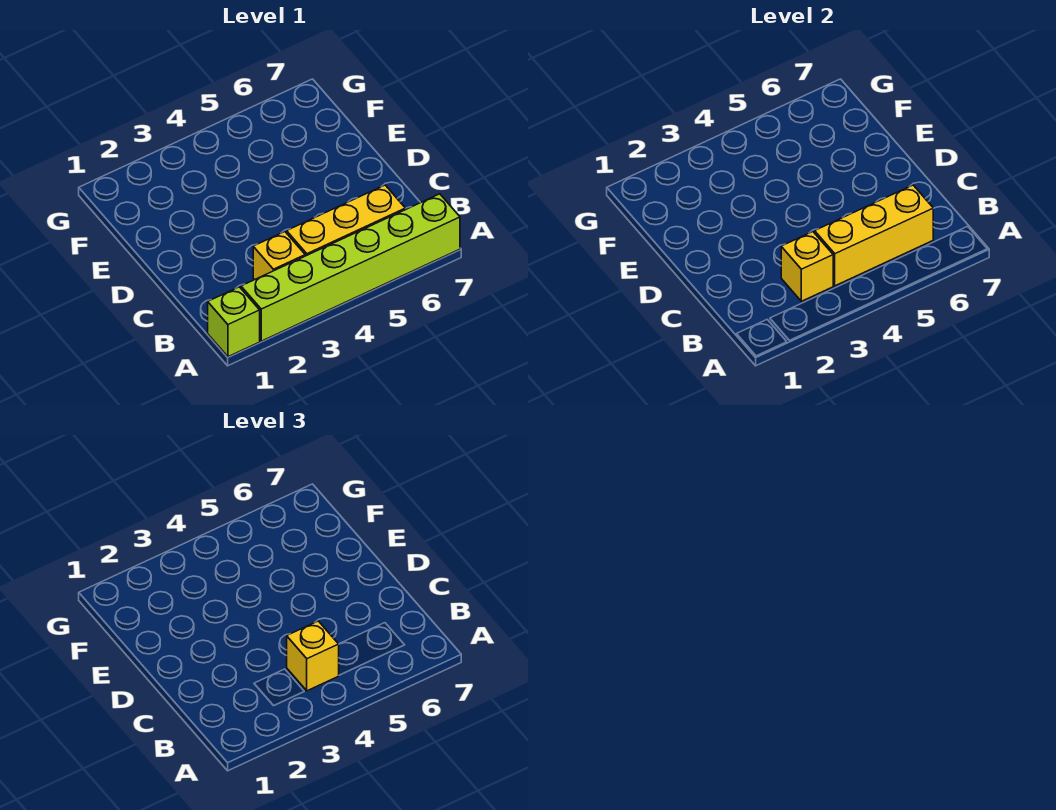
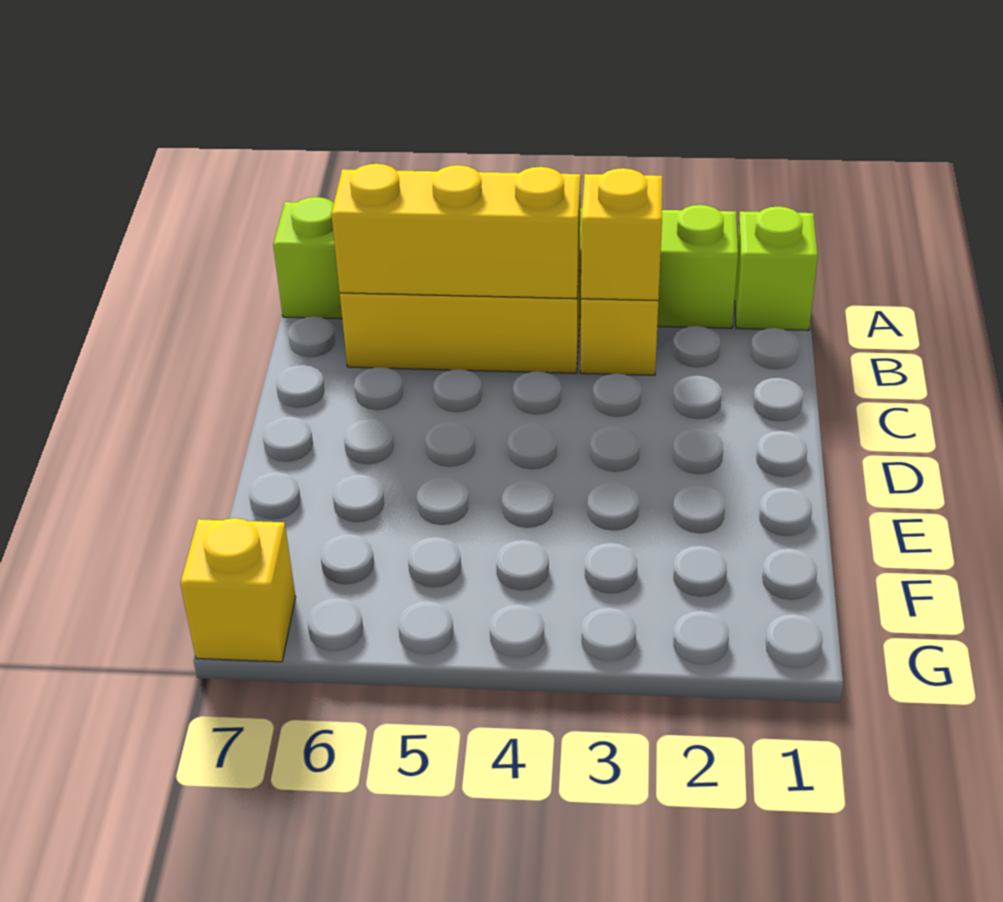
yellow 1x1 brick [287,621,339,691] -> yellow 1x1 brick moved to [180,518,296,662]

